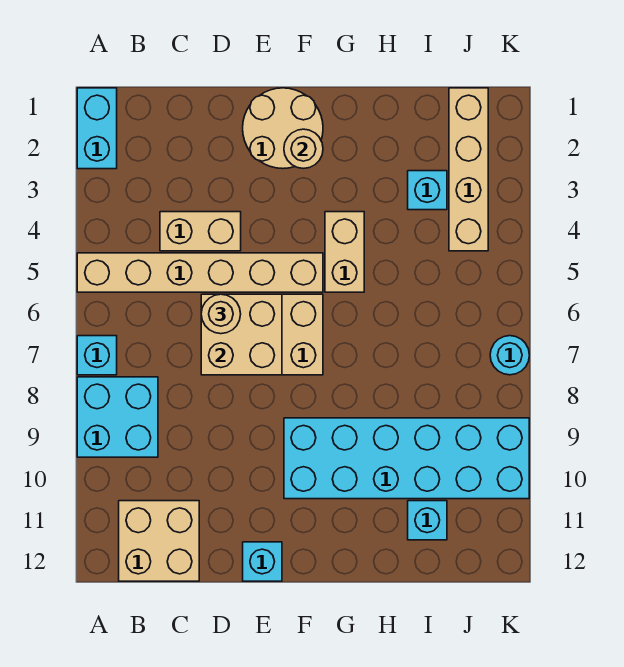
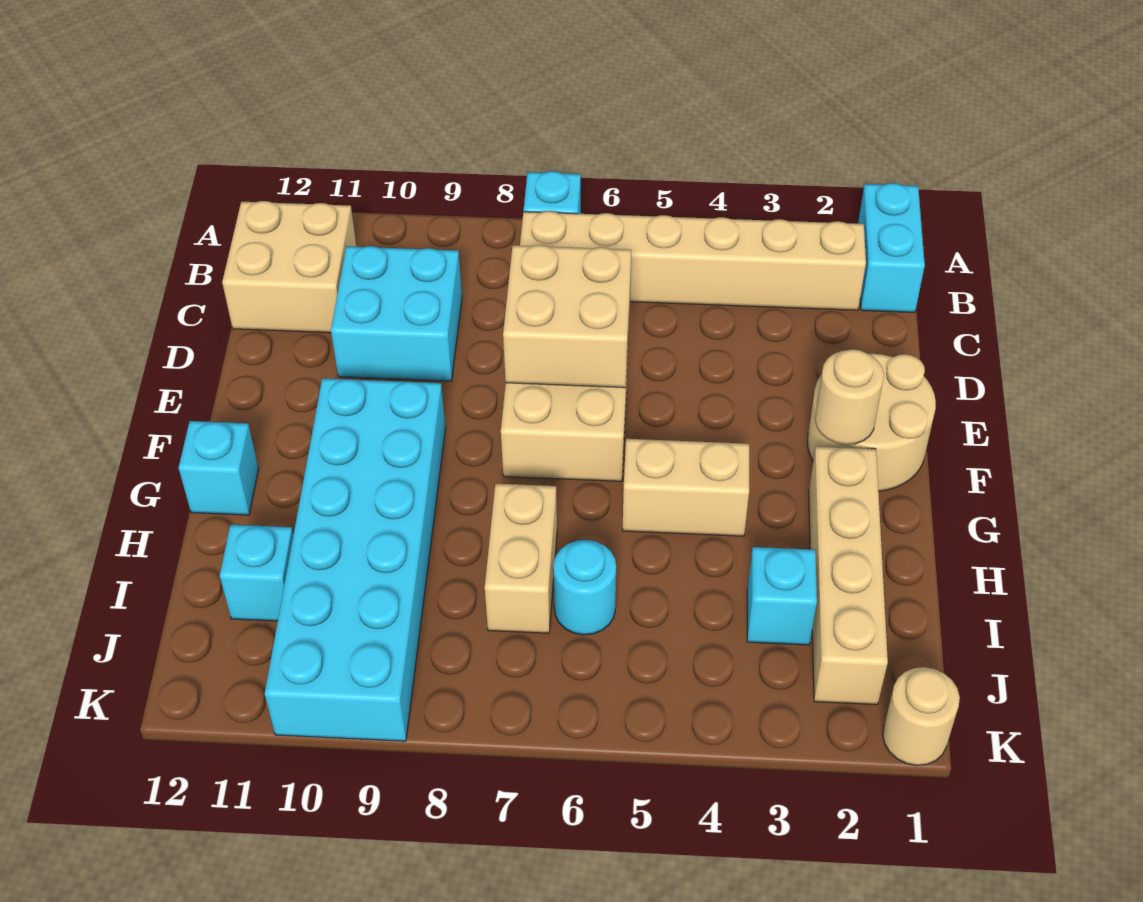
cyan 1x2 brick [77,88,117,169] -> cyan 1x2 brick turned to [858,183,925,312]
tan 1x6 brick [77,253,323,292] -> tan 1x6 brick turned to [520,211,866,310]
cyan 2x2 brick [77,377,158,457] -> cyan 2x2 brick moved to [331,246,462,381]
tan 1x2 brick [160,212,241,251] -> tan 1x2 brick moved to [485,484,557,633]
tan 1x1 round brick [201,294,241,334] -> tan 1x1 round brick moved to [883,667,960,765]
cyan 1x1 brick [243,542,282,581] -> cyan 1x1 brick moved to [179,421,259,515]
tan 1x4 brick [449,88,488,251] -> tan 1x4 brick turned to [809,446,888,705]
cyan 1x1 round brick [490,336,529,375] -> cyan 1x1 round brick moved to [553,540,616,635]

